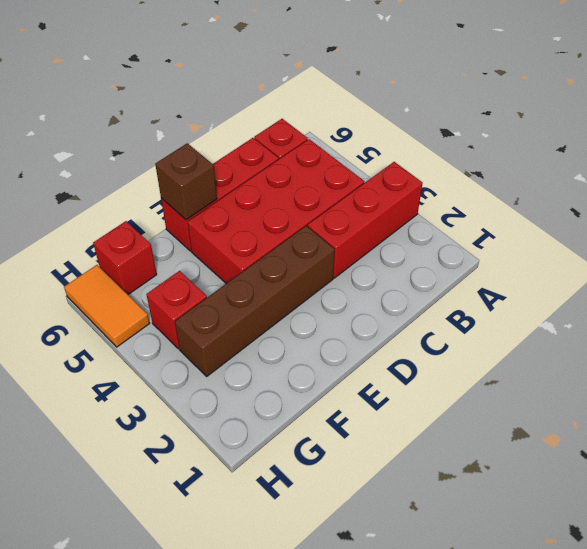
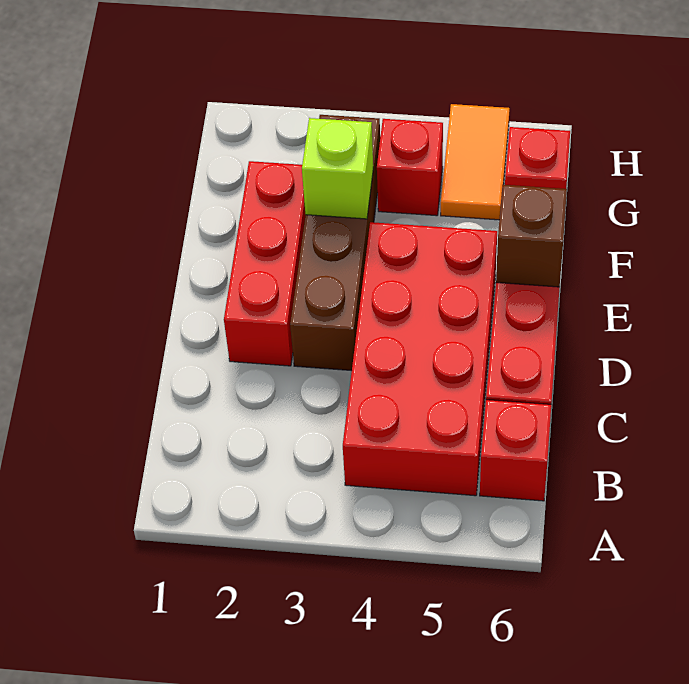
red 1x3 brick [308,162,423,278] -> red 1x3 brick moved to [224,161,305,366]
none -> lime 1x1 brick [302,118,373,219]
orange 1x2 tile [64,265,150,347] -> orange 1x2 tile turned to [441,104,509,220]

